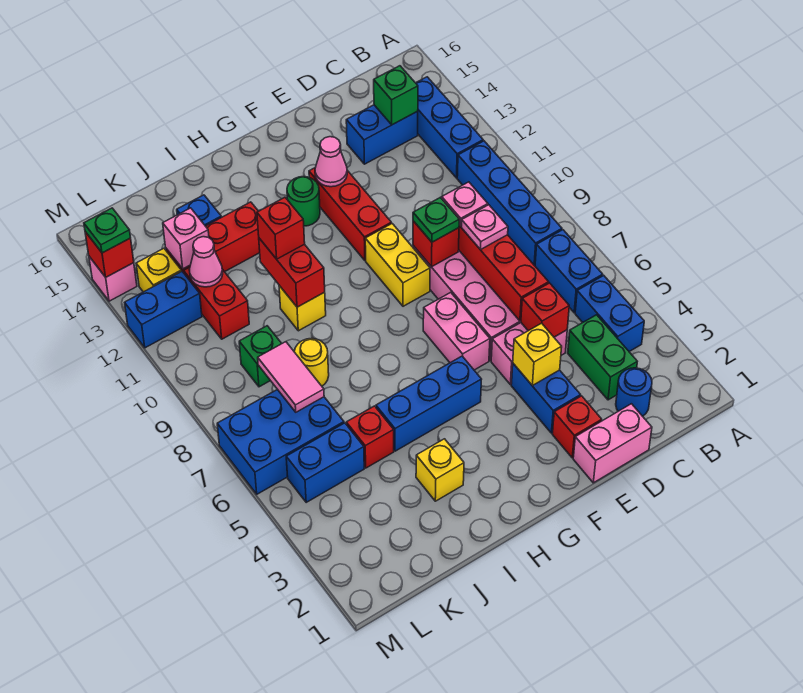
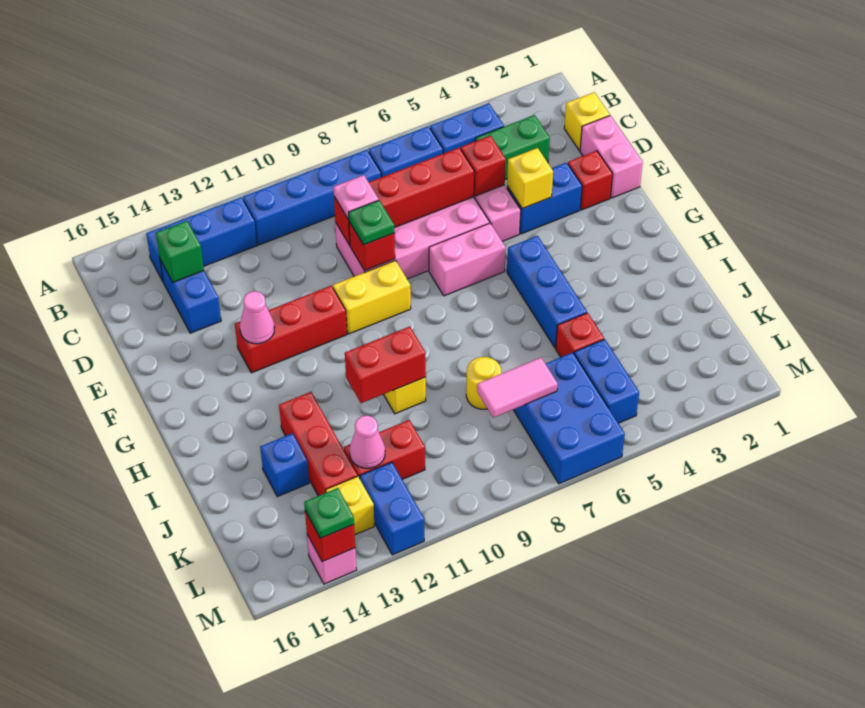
blue 1x1 round brick [616,368,652,416] -> none
pink 1x1 plate [461,205,508,250] -> none
green 1x1 round brick [287,177,320,226] -> none
yellow 1x1 brick [416,439,464,501] -> yellow 1x1 brick moved to [564,92,610,151]
red 1x1 brick [257,197,305,259] -> none
green 1x1 brick [239,326,282,387] -> none
pink 1x1 brick [163,208,209,269] -> none

